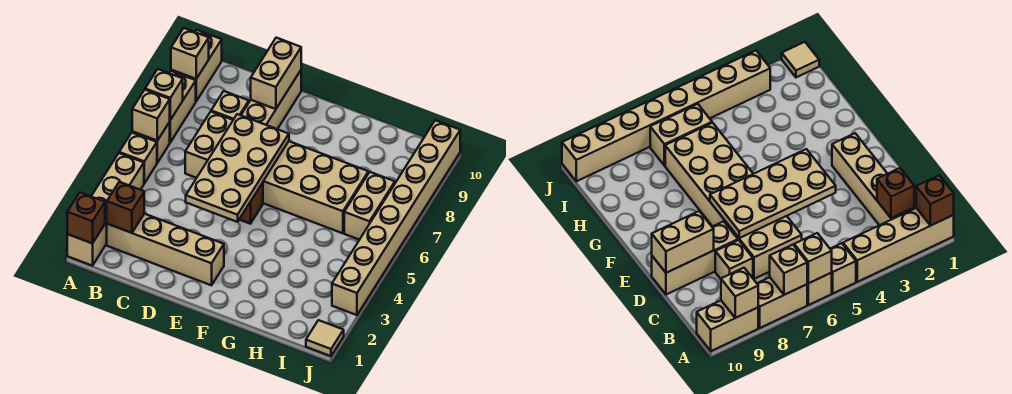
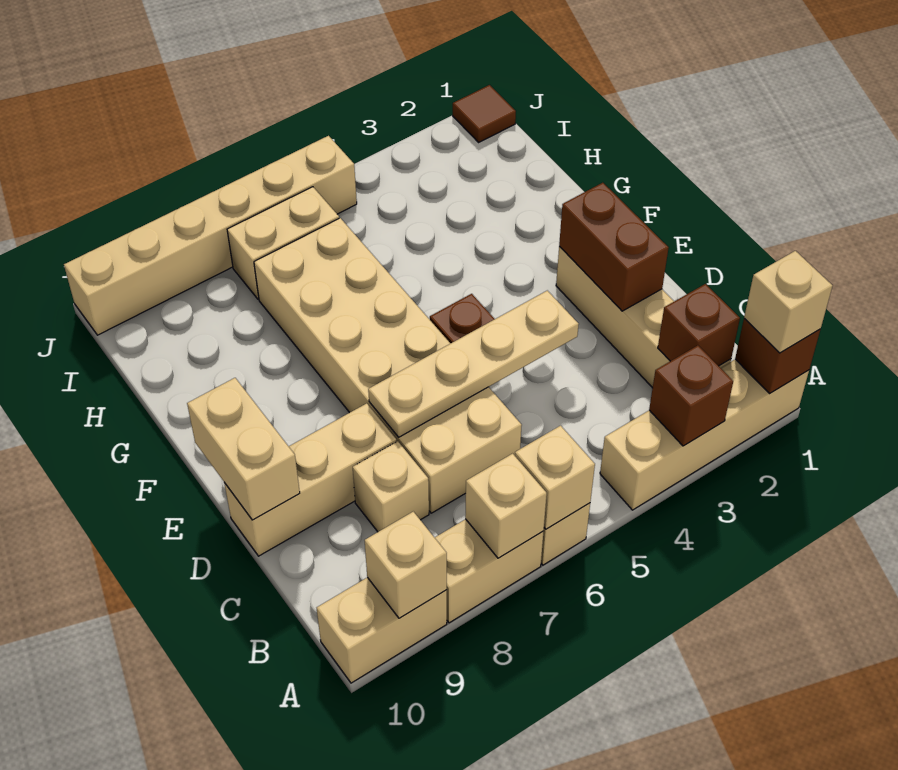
none -> brown 1x1 brick [649,345,733,446]
tan 1x1 brick [119,133,157,183] -> tan 1x1 brick moved to [744,251,832,353]
none -> brown 1x2 brick [559,183,669,311]
tan 2x4 plate [186,114,289,222] -> tan 1x4 plate [368,291,579,437]
tan 1x2 brick [251,38,301,109] -> tan 1x2 brick turned to [187,378,300,520]
tan 1x1 tile [306,320,344,356] -> brown 1x1 tile [453,85,516,142]
tan 1x8 brick [332,120,460,315] -> tan 1x6 brick [64,136,357,335]

